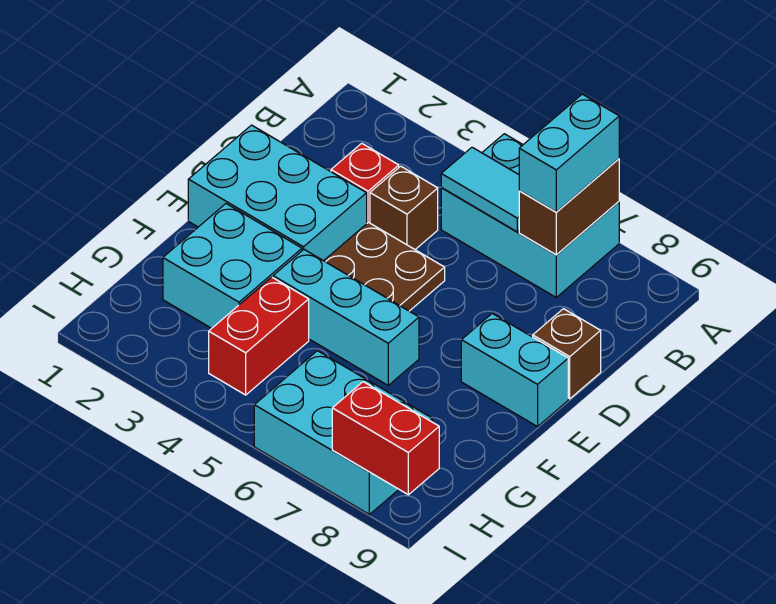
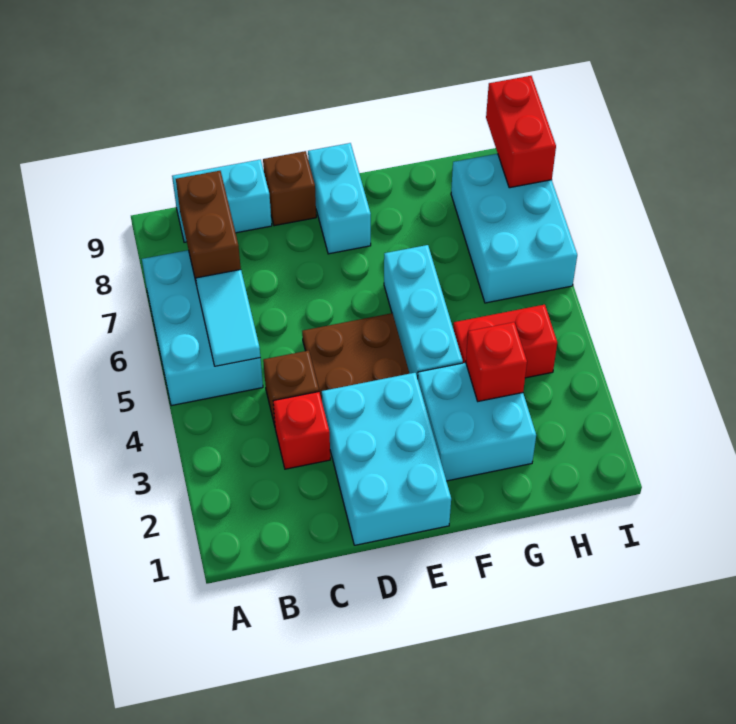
brown 1x2 brick [519,159,619,255] -> brown 1x2 brick turned to [176,171,241,281]
cyan 1x2 brick [519,94,619,212] -> cyan 1x2 brick moved to [172,160,272,242]
none -> red 1x1 brick [466,322,527,401]

